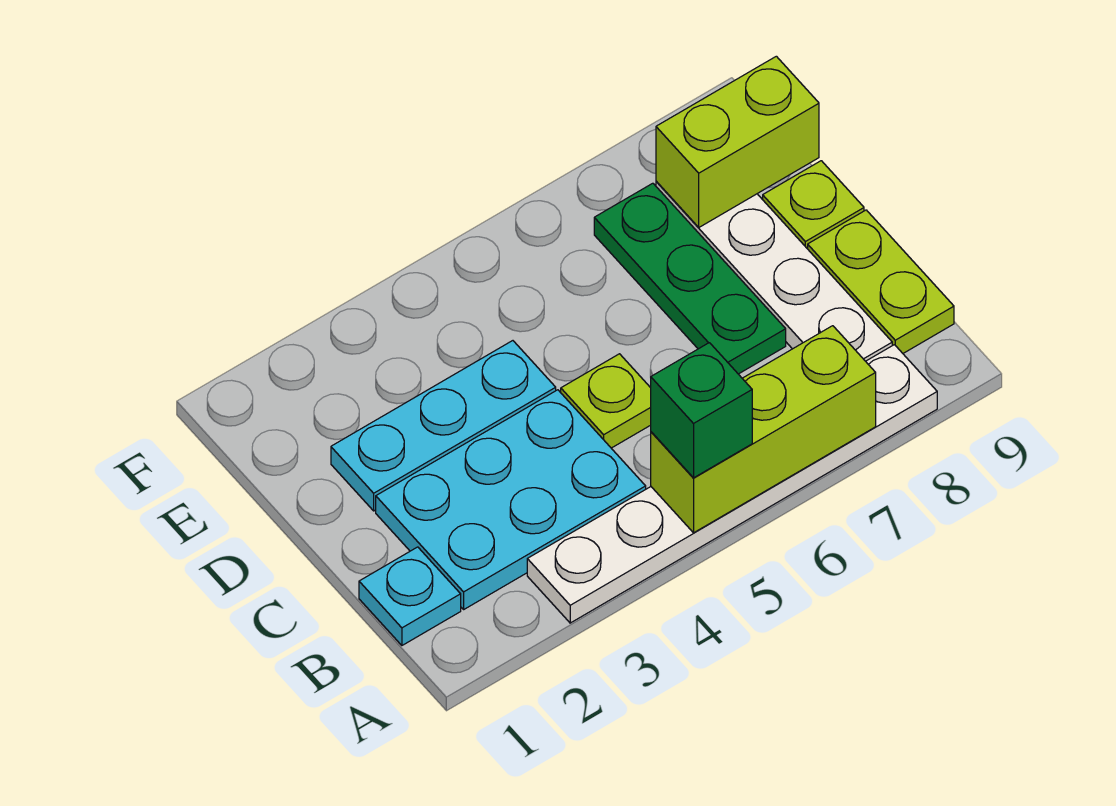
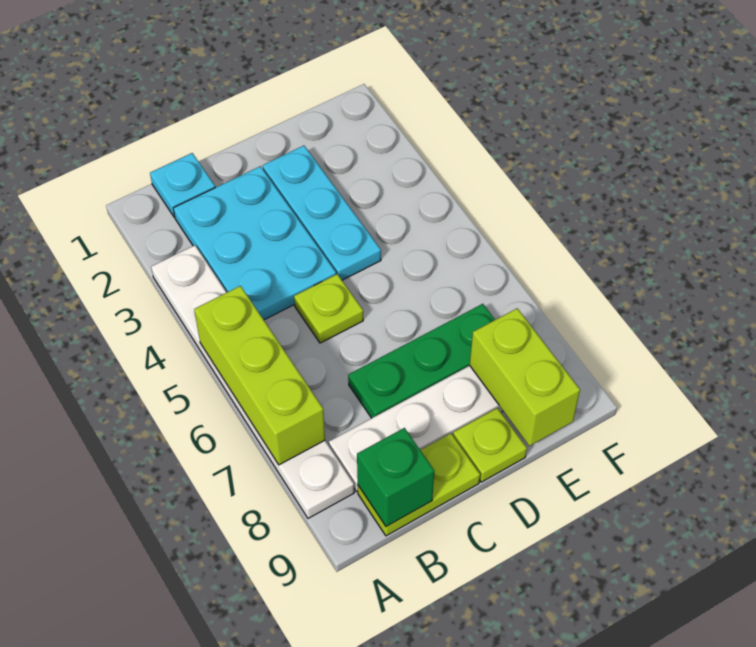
green 1x1 brick [651,343,752,478] -> green 1x1 brick moved to [357,428,434,527]

